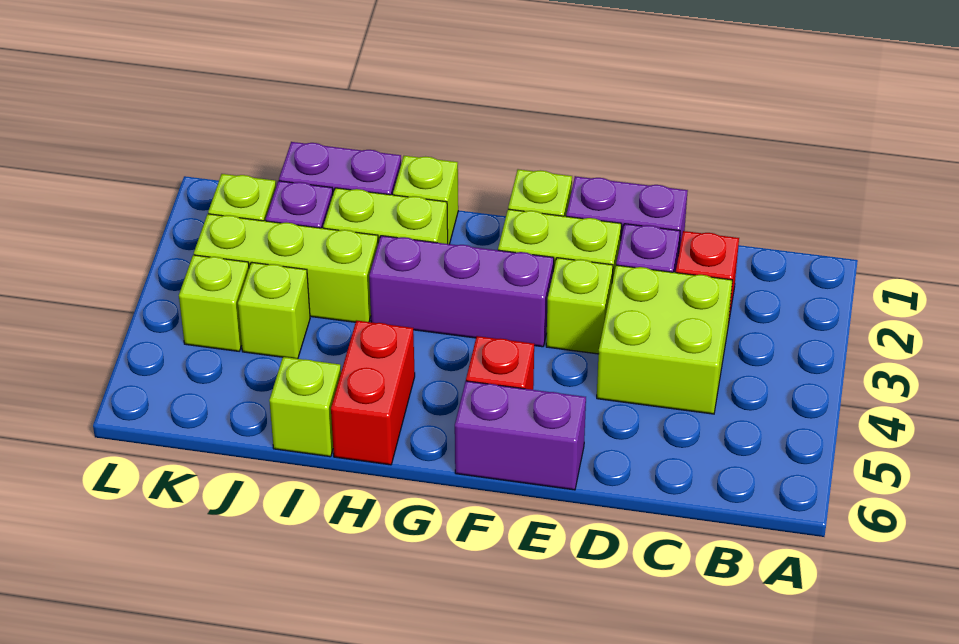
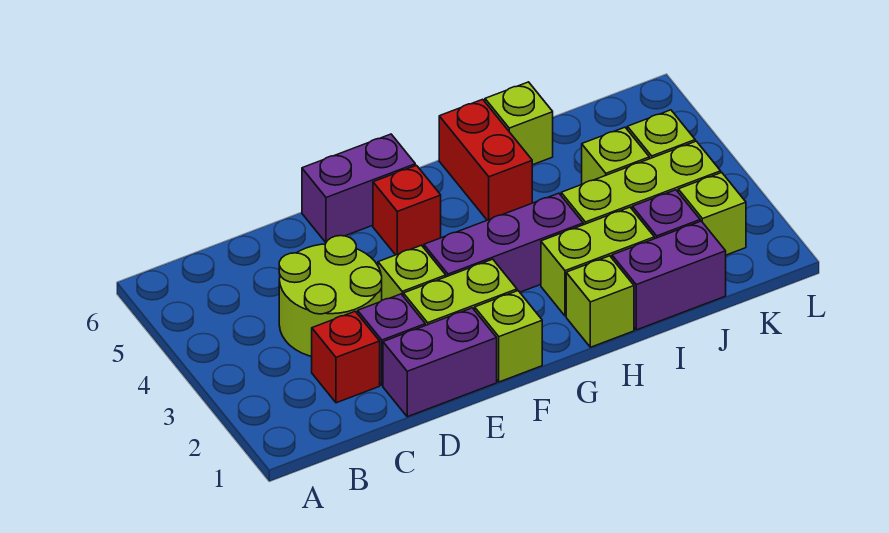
lime 2x2 brick [597,265,732,414] -> lime 2x2 round brick [279,236,382,357]

